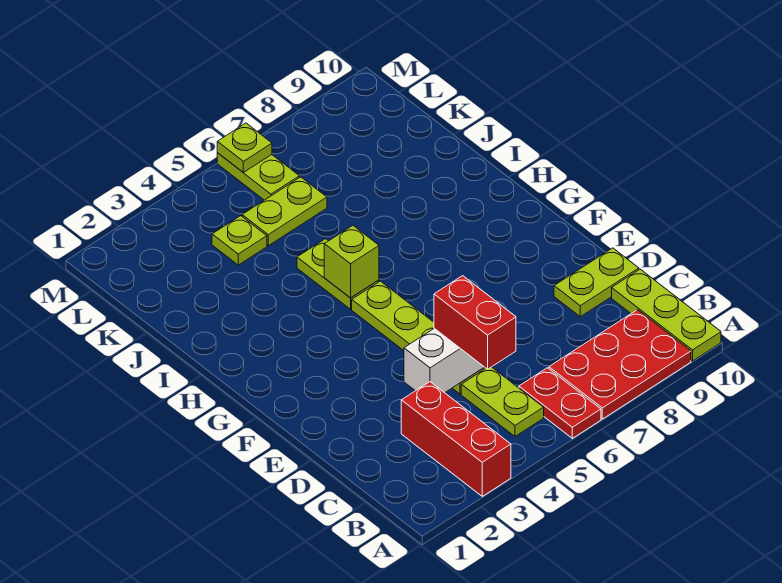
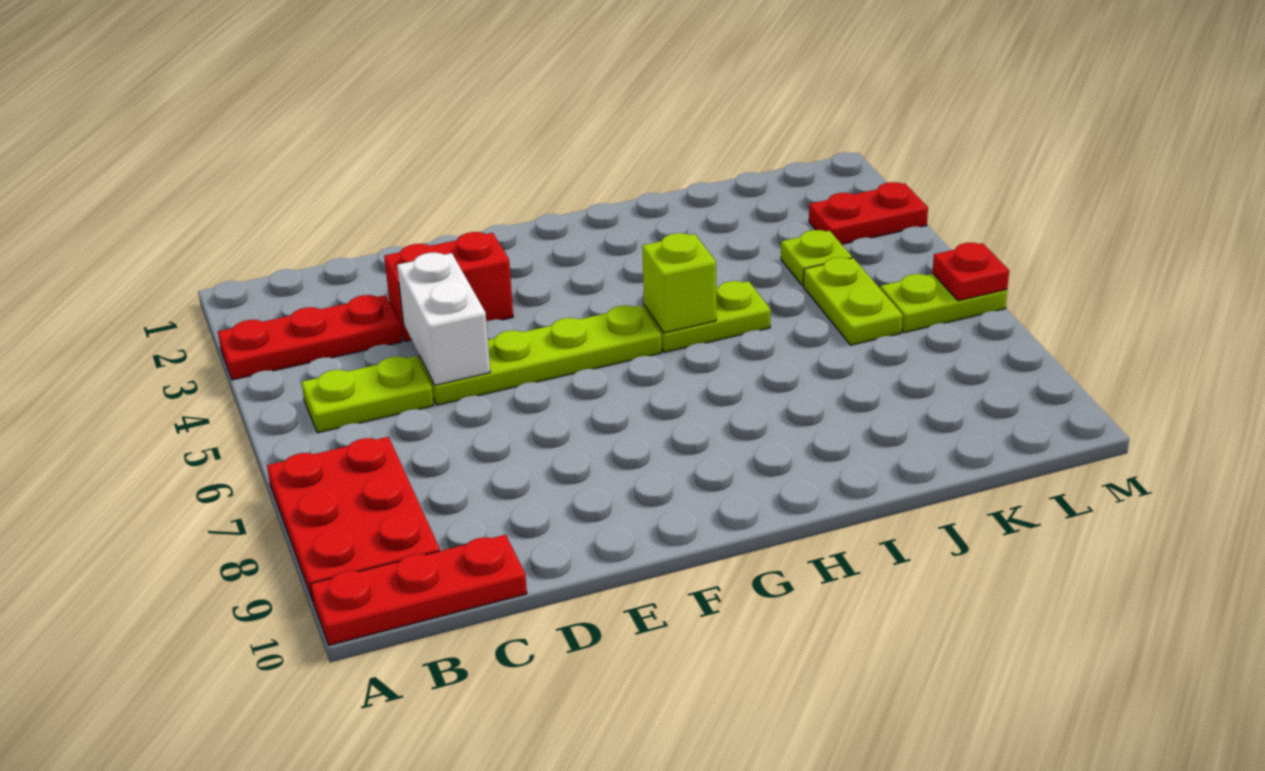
red 1x3 brick [401,382,511,496] -> red 1x3 plate [218,295,402,380]
red 1x2 plate [519,368,601,438] -> red 1x2 plate moved to [809,182,928,244]
lime 1x3 plate [612,269,721,361] -> red 1x3 plate [311,535,527,645]
red 1x2 brick [434,276,516,369] -> red 1x2 brick moved to [384,232,513,341]
lime 1x2 plate [554,248,639,317] -> none
lime 1x1 plate [217,123,272,172] -> red 1x1 plate [933,243,1009,301]

